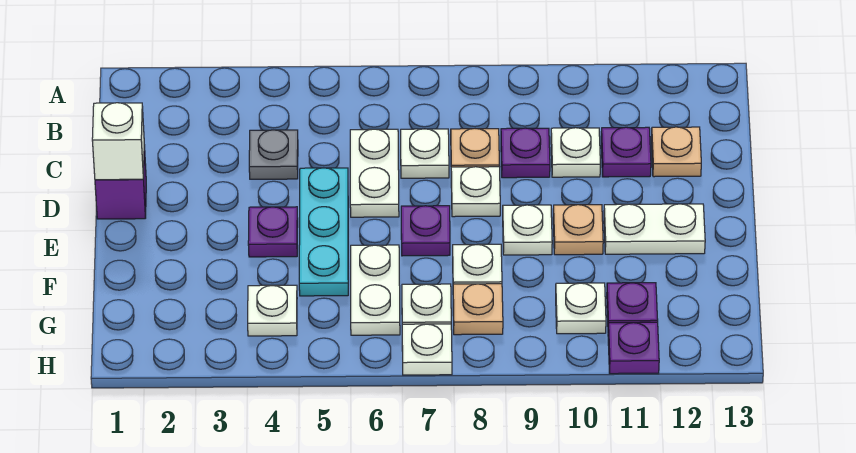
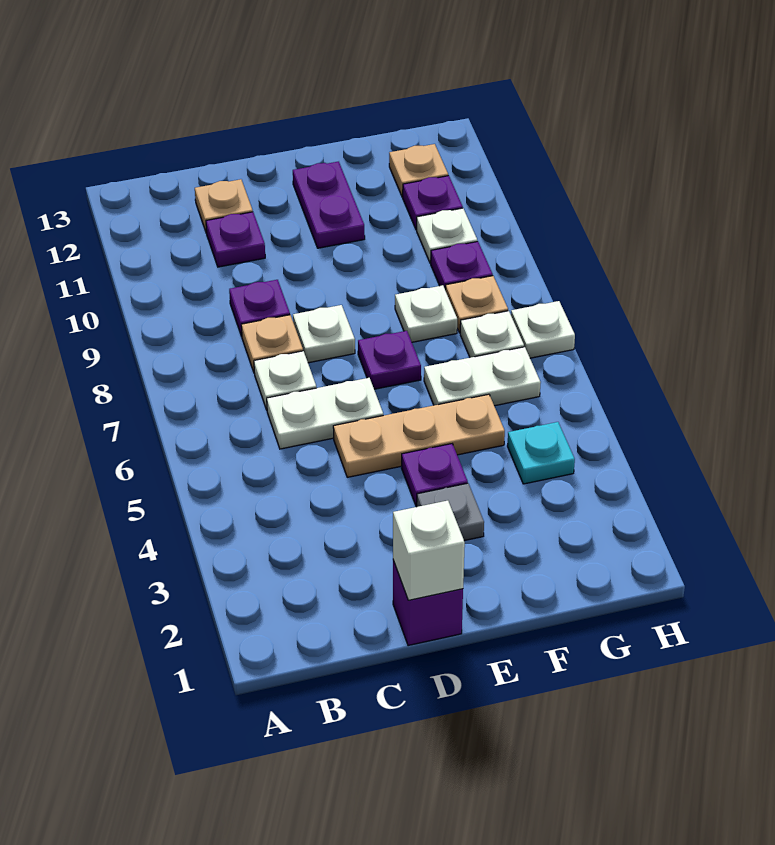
grey 1x1 plate [249,130,298,179] -> grey 1x1 plate moved to [417,483,484,541]
white 1x1 plate [551,128,600,177] -> none
cyan 1x3 plate [299,168,348,296] -> tan 1x3 plate [333,394,505,477]
white 1x1 plate [503,205,552,255] -> none
tan 1x1 plate [553,205,603,255] -> tan 1x1 plate moved to [389,144,448,197]
white 1x2 plate [604,204,705,254] -> purple 1x2 plate [293,162,365,248]
white 1x1 plate [248,285,297,336] -> cyan 1x1 plate [507,422,575,484]
purple 1x1 plate [608,322,659,374] -> purple 1x1 plate moved to [431,241,493,290]

